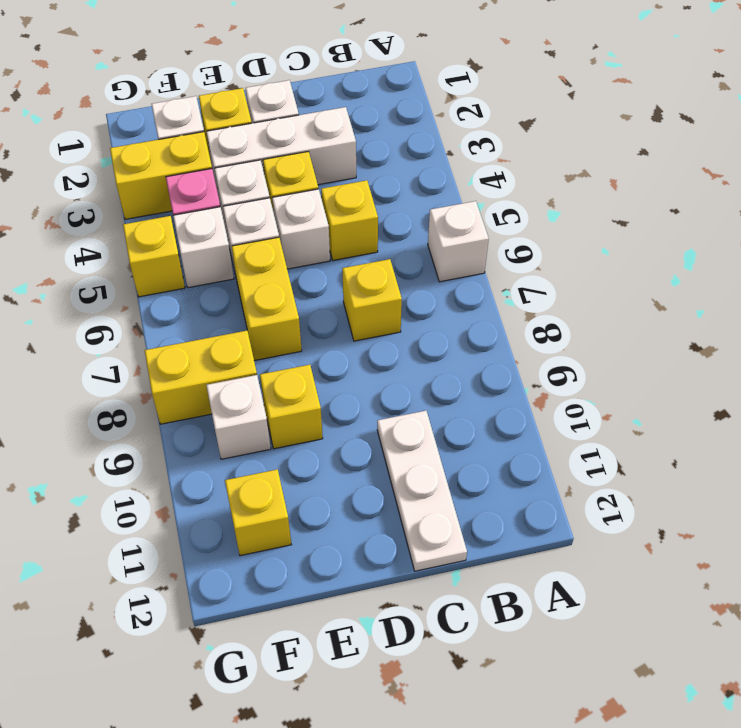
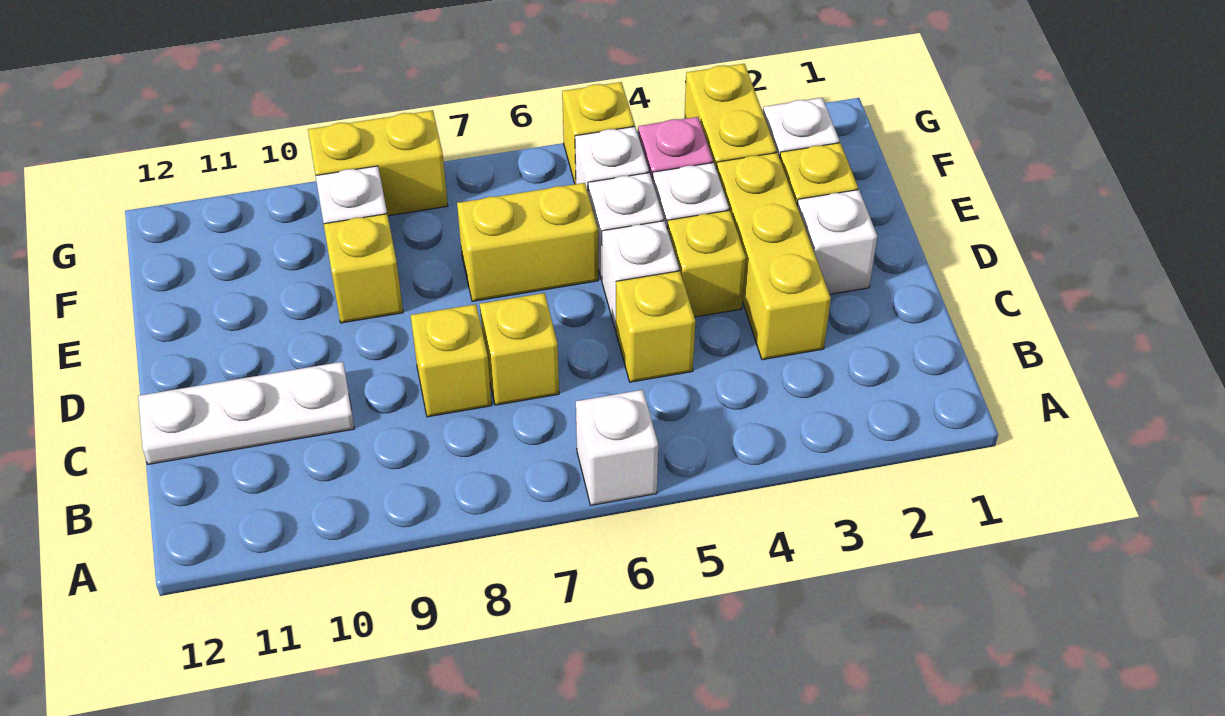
white 1x3 brick [206,107,356,202] -> yellow 1x3 brick [716,153,831,360]
yellow 1x2 brick [145,330,257,424] -> yellow 1x2 brick turned to [308,110,448,216]
yellow 1x1 brick [225,469,291,556] -> yellow 1x1 brick moved to [410,304,492,417]

